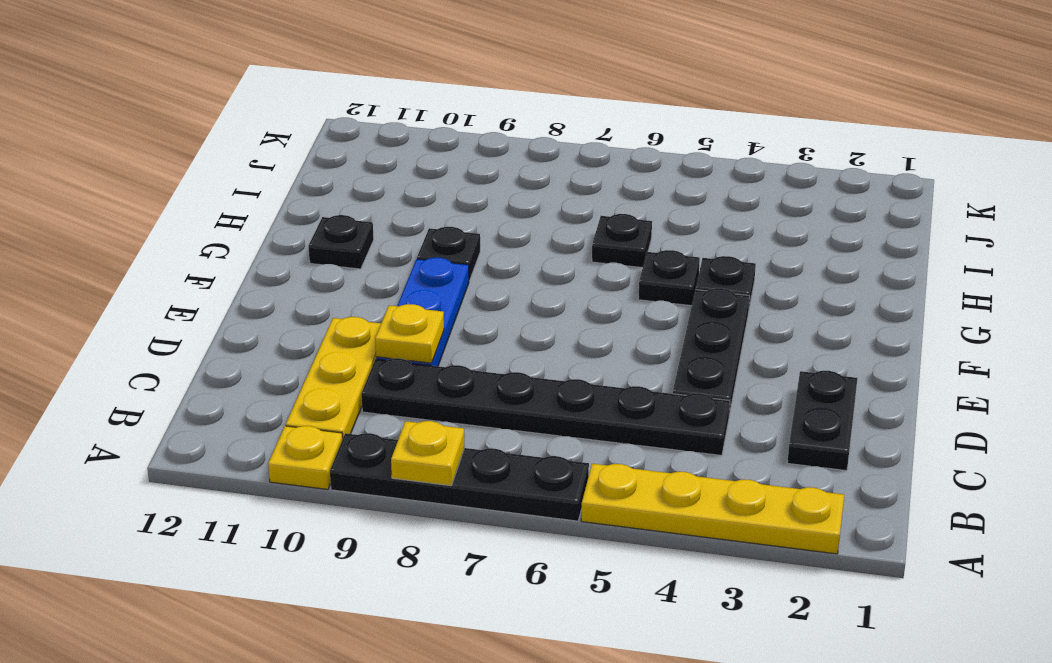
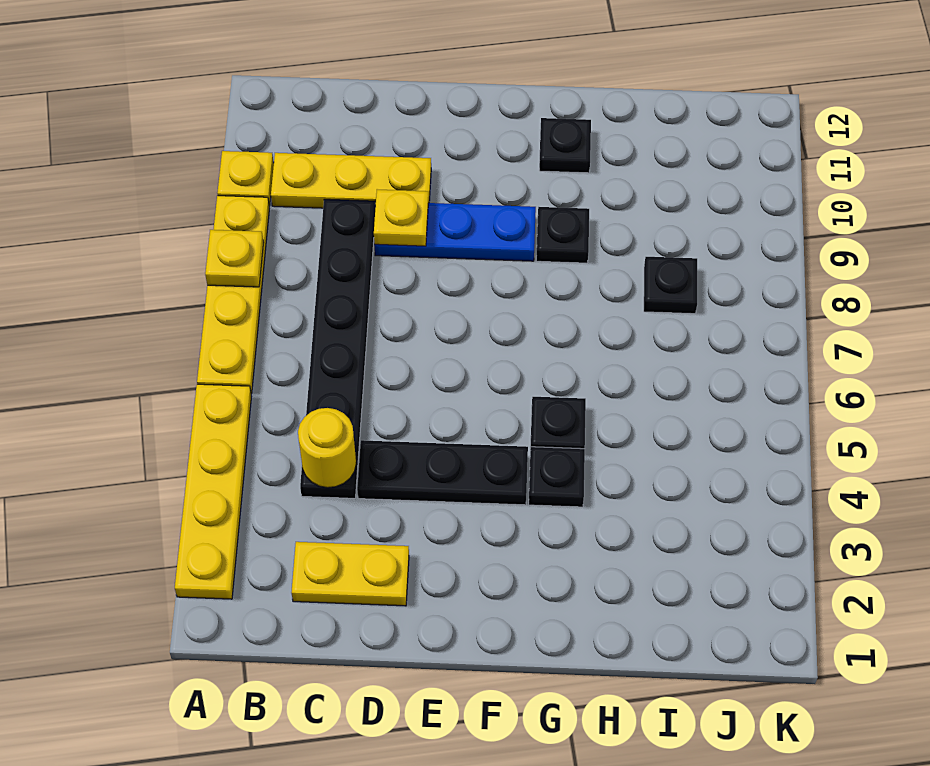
black 1x4 plate [330,433,589,521] -> yellow 1x4 plate [197,196,269,394]
black 1x2 plate [787,371,858,471] -> yellow 1x2 plate [291,542,409,606]
none -> yellow 1x1 round brick [298,408,356,488]
black 1x1 plate [592,214,652,268] -> black 1x1 plate moved to [644,257,697,314]

